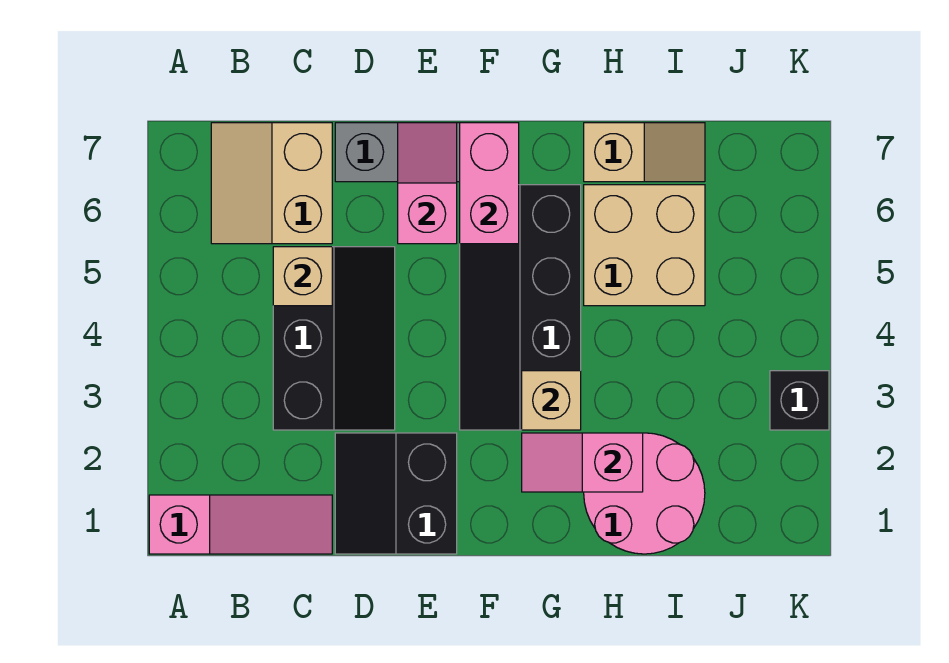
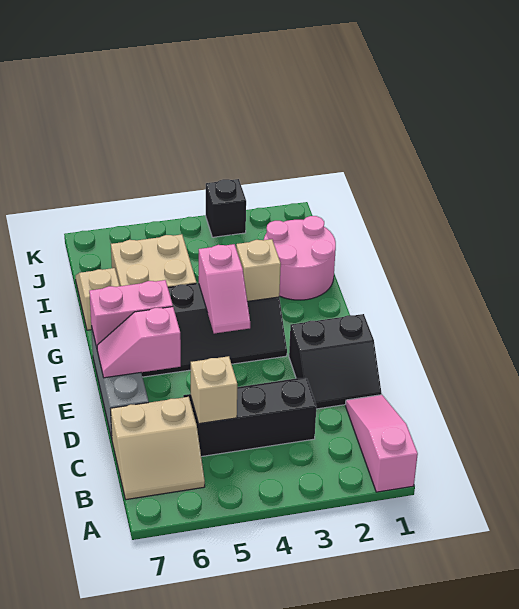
pink 1x2 slope [522,433,643,492] -> pink 1x2 slope moved to [199,244,250,334]

